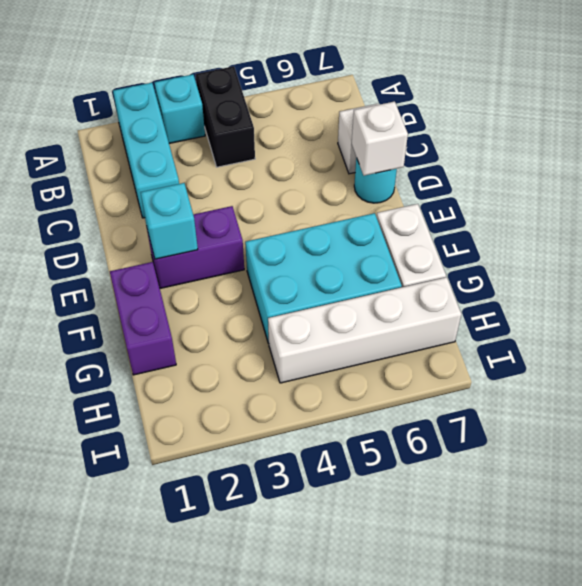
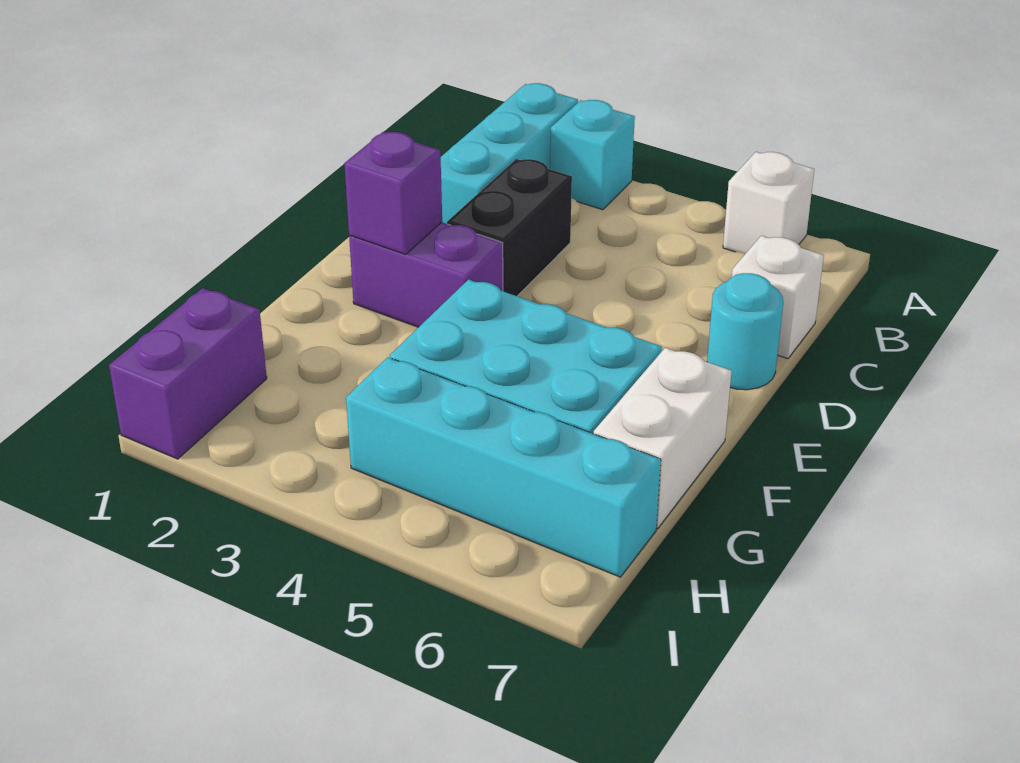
black 1x2 brick [196,66,255,167] -> black 1x2 brick moved to [447,159,572,296]
white 1x1 brick [352,101,408,176] -> white 1x1 brick moved to [723,152,814,253]
cyan 1x1 brick [141,183,198,259] -> purple 1x1 brick [344,132,442,255]
purple 1x2 brick [110,262,176,375] -> purple 1x2 brick moved to [109,288,267,459]
white 1x4 brick [268,277,461,383] -> cyan 1x4 brick [346,357,661,577]

